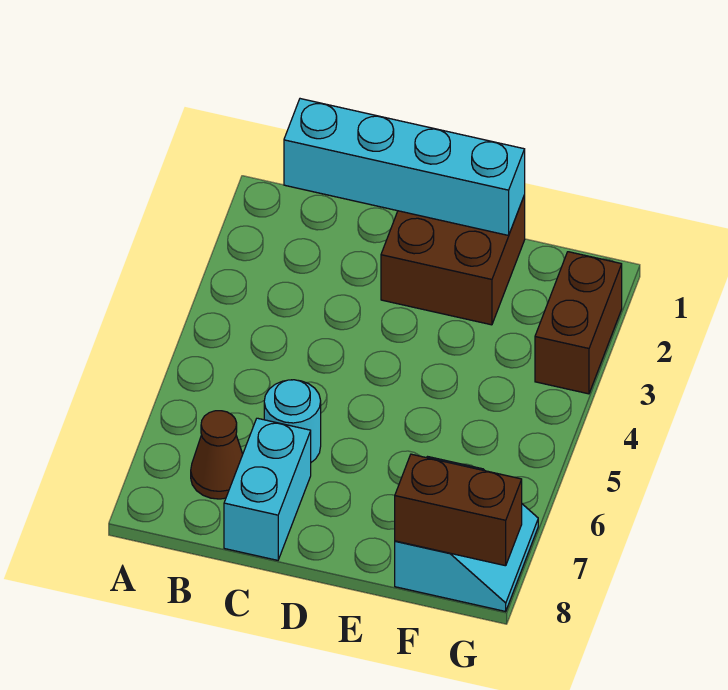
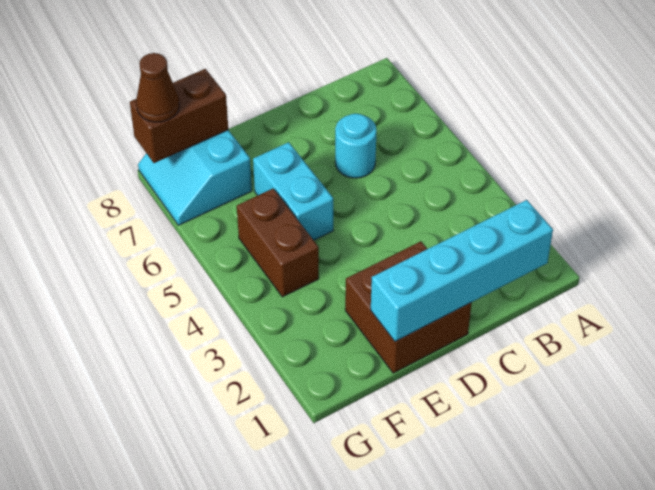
brown 1x1 cone [191,411,243,499] -> brown 1x1 cone moved to [136,53,179,122]
cyan 1x2 brick [224,418,311,560] -> cyan 1x2 brick moved to [253,142,333,240]
brown 1x2 brick [535,252,622,394] -> brown 1x2 brick moved to [237,188,319,297]

